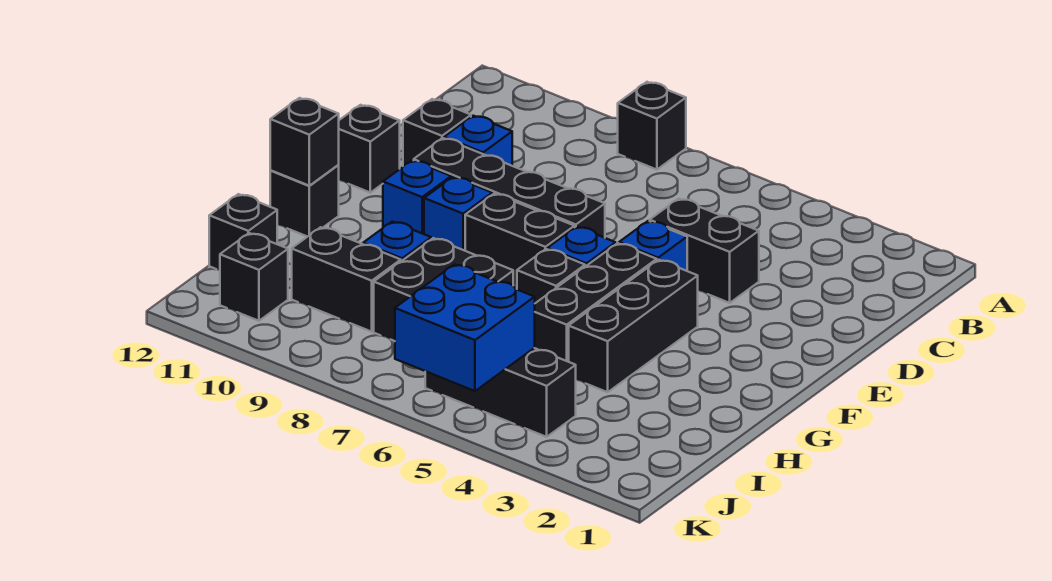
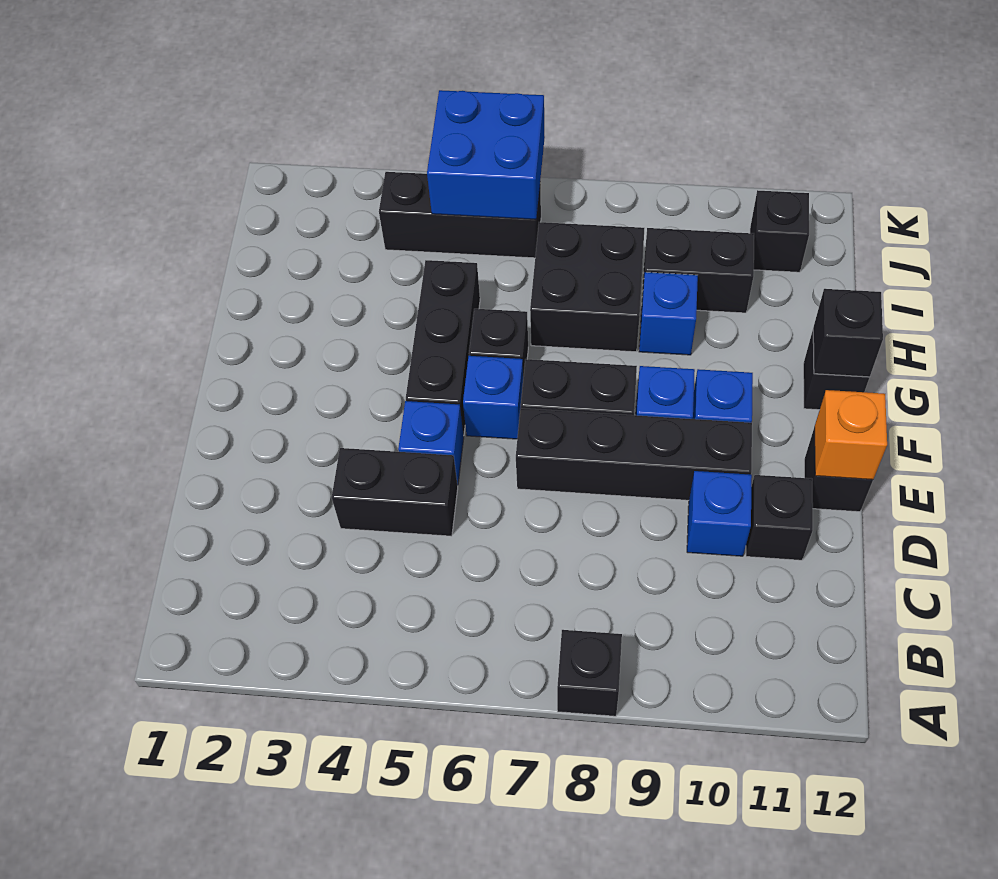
none -> orange 1x1 brick [815,390,887,480]
black 1x3 brick [569,260,698,392] -> none
black 1x1 brick [209,194,277,270] -> none

